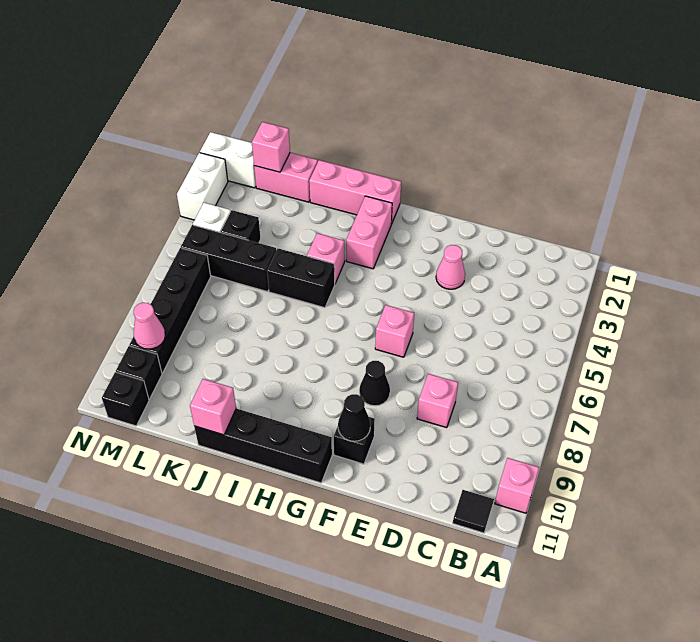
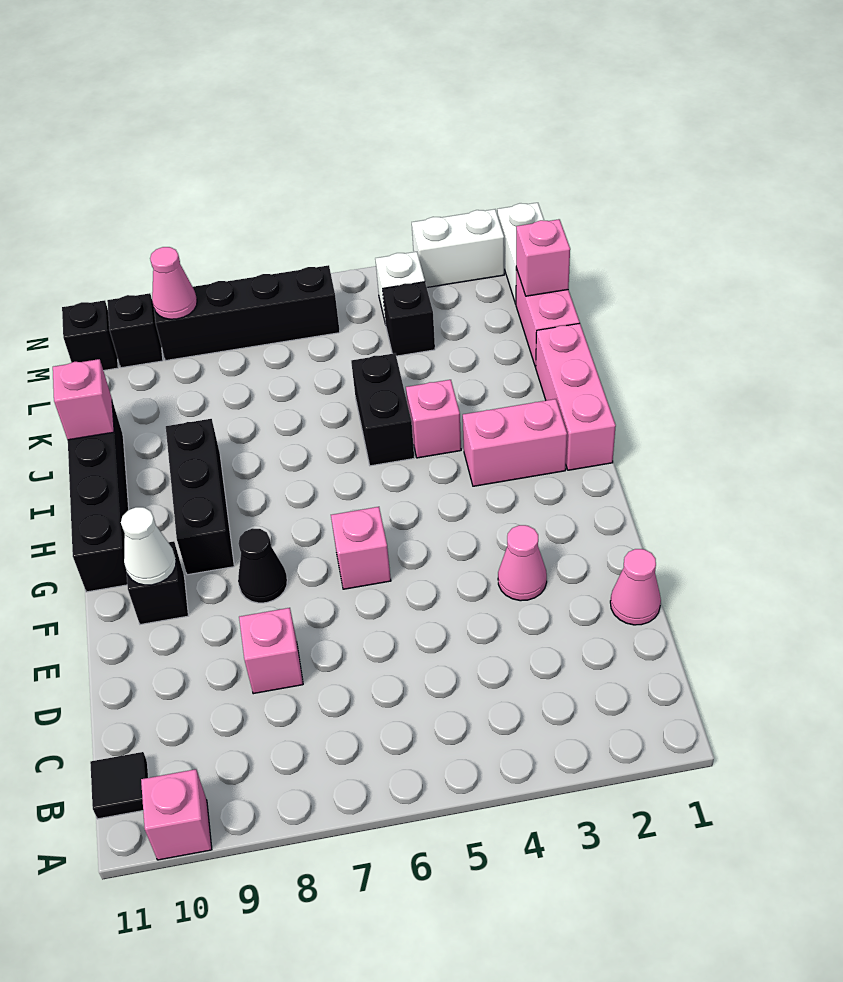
none -> pink 1x1 cone [610,549,661,625]
black 1x1 cone [338,394,370,441] -> white 1x1 cone [121,507,176,585]
black 1x3 brick [181,225,276,292] -> black 1x3 brick moved to [166,419,234,575]

